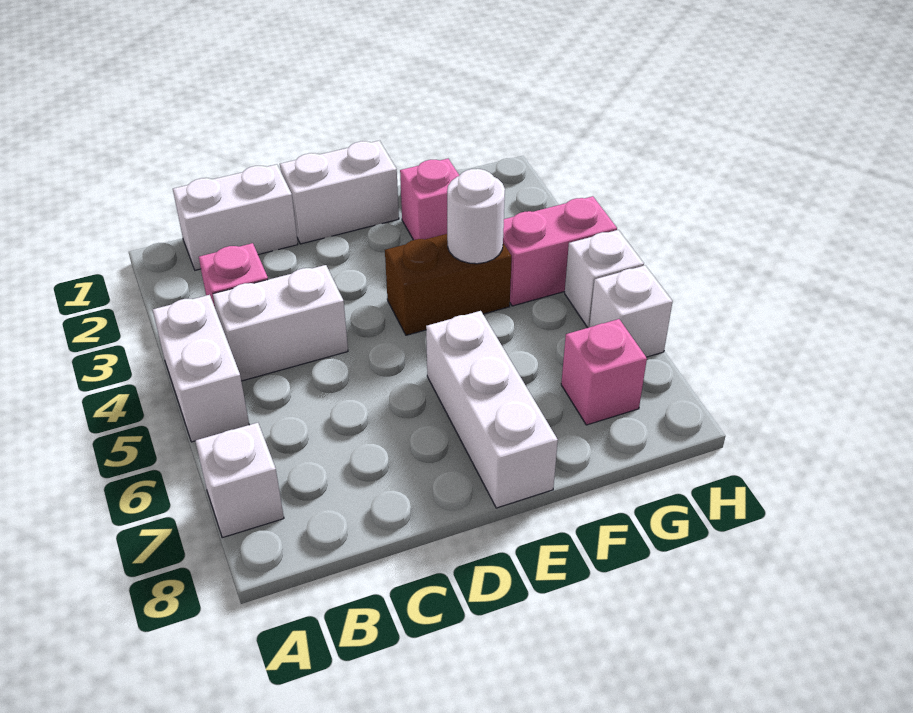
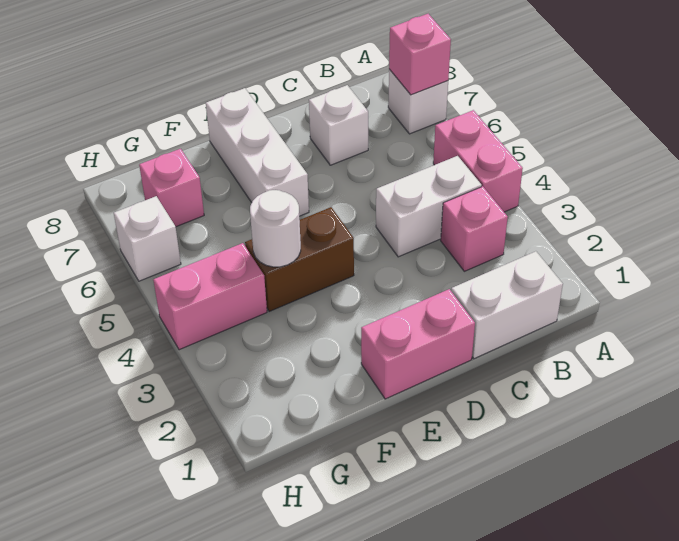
white 1x2 brick [153,295,249,442] -> pink 1x2 brick [433,110,523,212]
white 1x2 brick [280,141,399,244] -> pink 1x2 brick [361,289,475,399]
pink 1x1 brick [400,159,459,240] -> pink 1x1 brick moved to [389,14,451,95]
white 1x1 brick [565,230,644,328] -> white 1x1 brick moved to [309,85,368,165]

